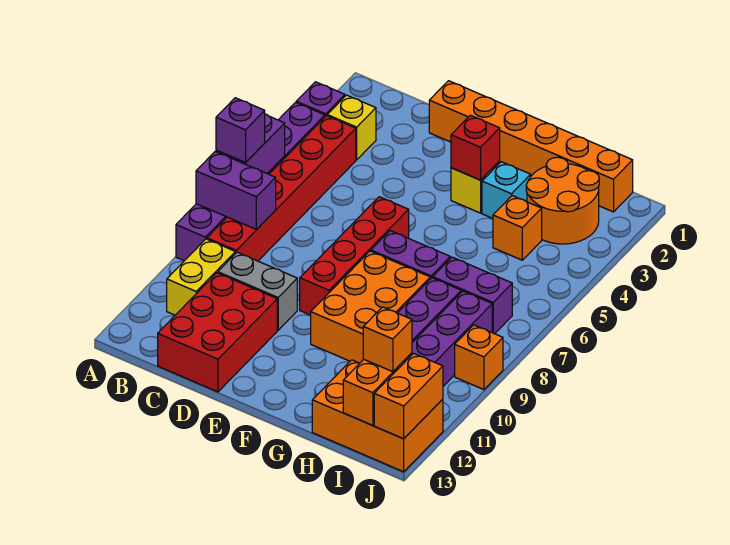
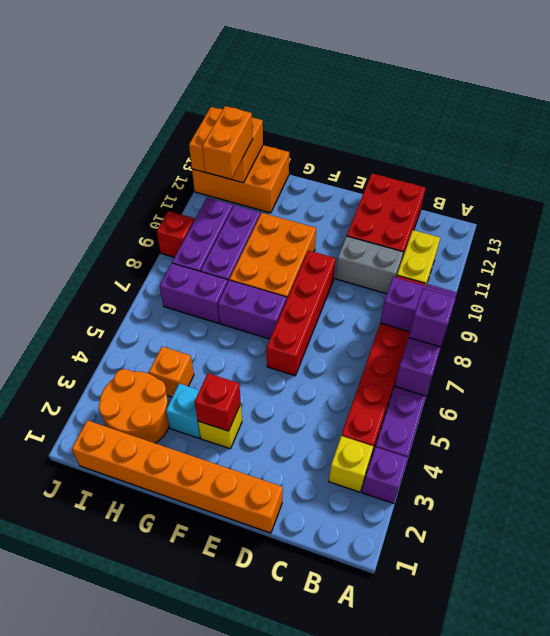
orange 1x1 brick [363,307,412,372] -> orange 1x2 brick [202,106,253,179]
orange 1x1 brick [455,325,503,390] -> red 1x1 brick [157,211,194,257]

